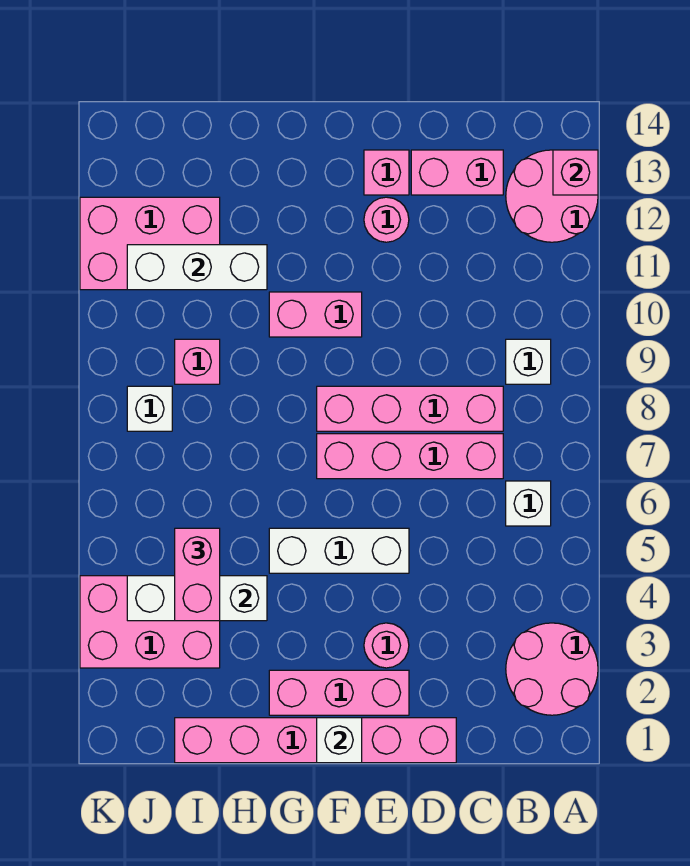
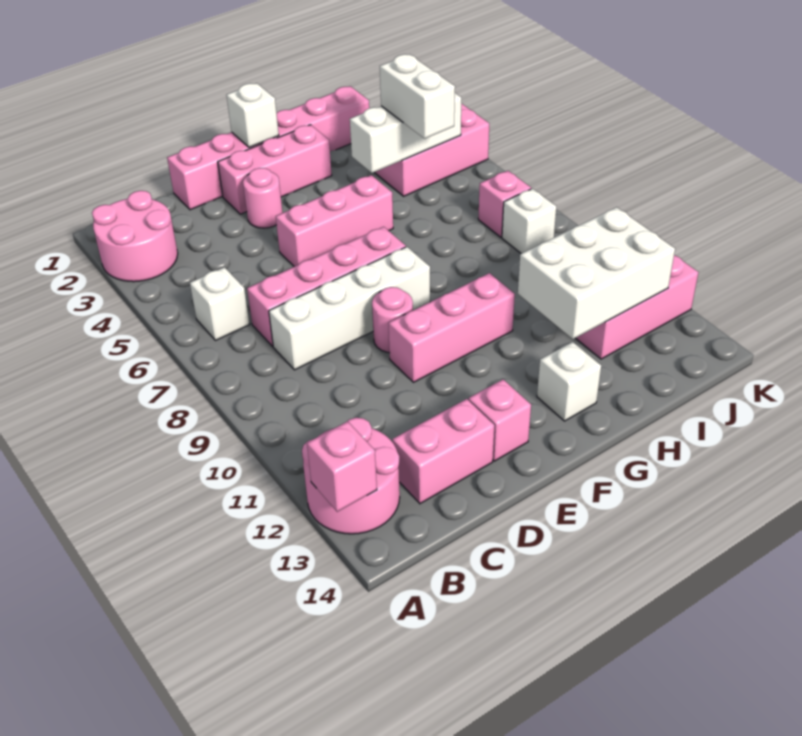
white 1x1 brick [506,339,551,384] -> white 1x1 brick moved to [537,342,601,421]
pink 1x4 brick [317,386,503,431] -> white 1x4 brick [269,247,430,370]
white 1x3 brick [269,528,409,573] -> pink 1x3 brick [276,175,393,267]
pink 1x1 round brick [364,197,409,242] -> pink 1x1 round brick moved to [372,287,413,353]
pink 1x2 brick [269,292,362,337] -> pink 1x3 brick [389,273,515,382]
white 1x3 brick [127,245,267,290] -> white 2x3 brick [518,207,675,339]
pink 1x2 brick [175,528,220,621] -> white 1x2 brick [380,54,455,139]
pink 1x1 brick [175,339,220,384] -> pink 1x1 brick moved to [478,171,531,237]

